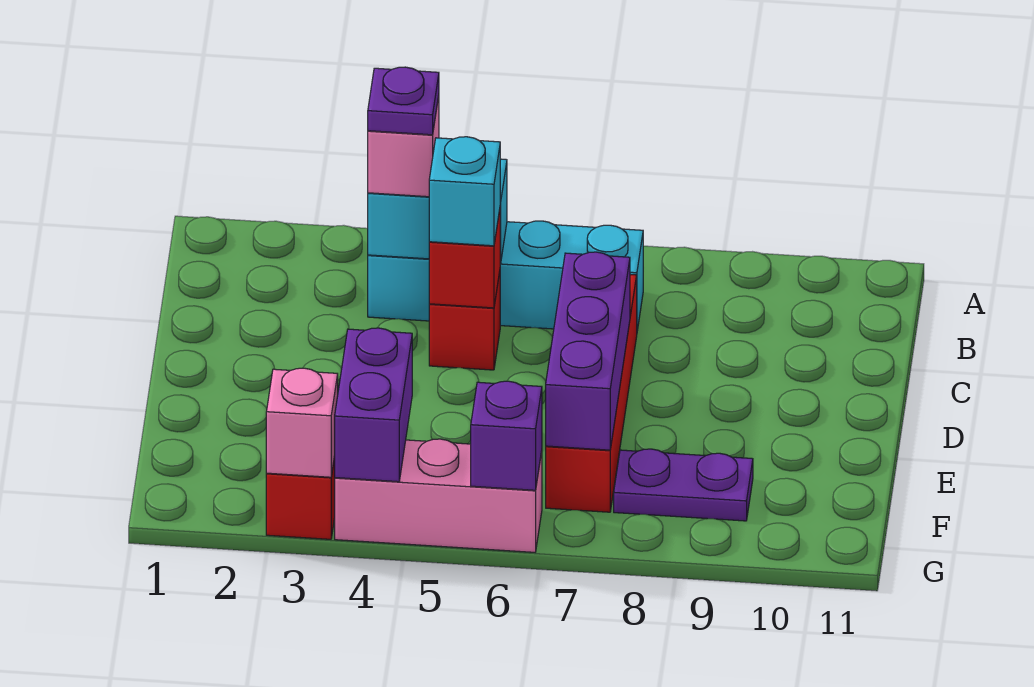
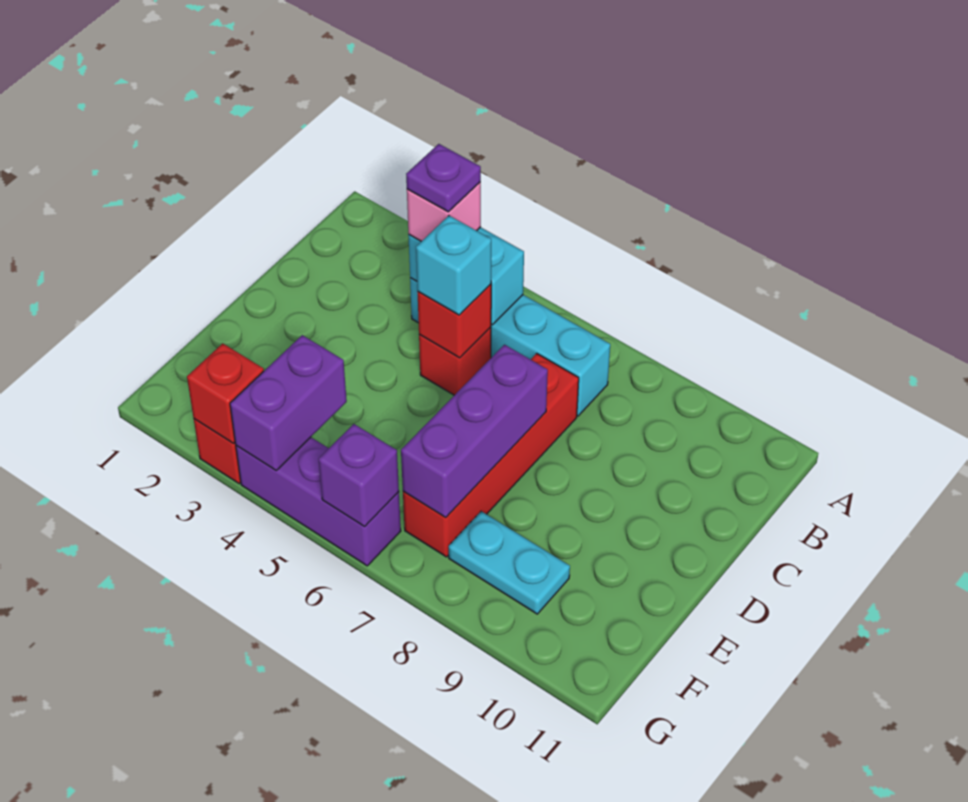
purple 1x2 plate [614,449,753,521] -> cyan 1x2 plate [449,511,570,614]
pink 1x1 brick [266,368,338,477] -> red 1x1 brick [187,343,264,443]
pink 1x3 brick [335,439,542,552] -> purple 1x3 brick [236,437,401,566]

